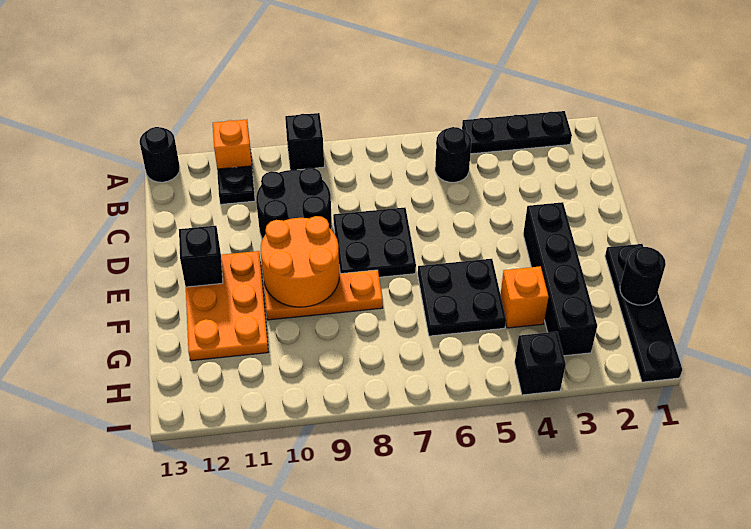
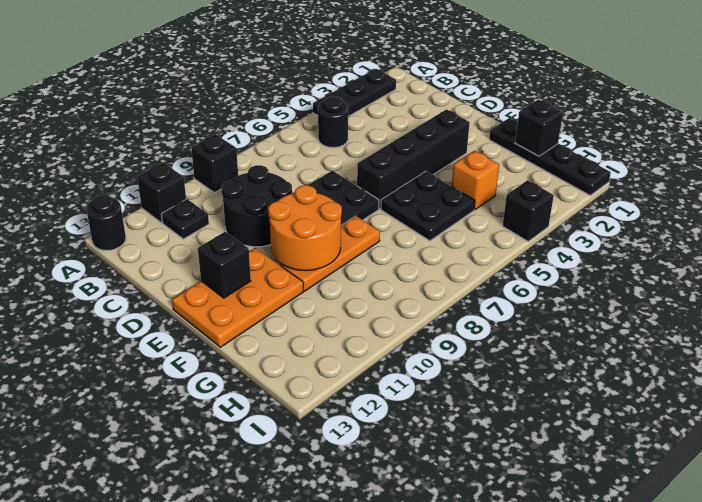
orange 1x1 brick [213,120,252,169] -> black 1x1 brick [137,163,186,223]
black 1x4 brick [523,202,597,356] -> black 1x4 brick turned to [357,110,470,209]
orange 2x3 plate [186,251,268,361] -> orange 2x3 plate turned to [172,248,303,347]
black 1x1 round brick [620,247,666,305] -> black 1x1 brick [515,100,563,156]

